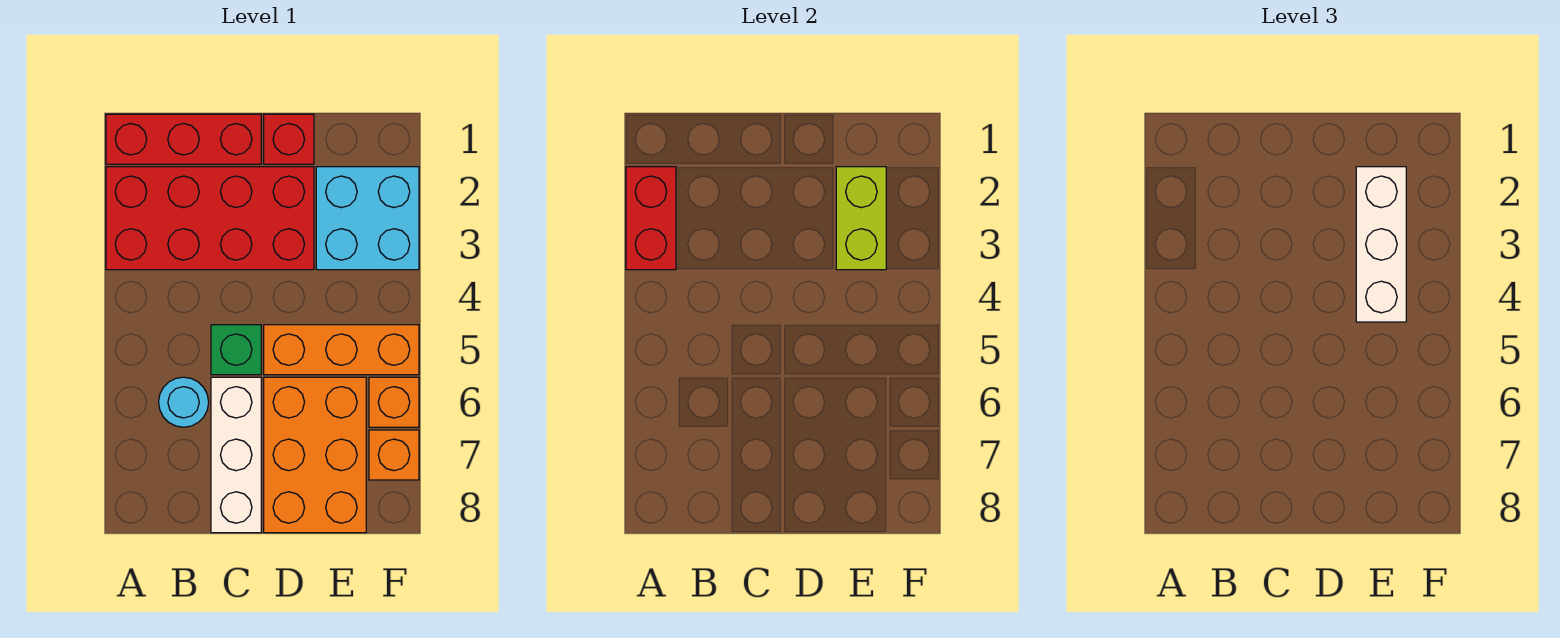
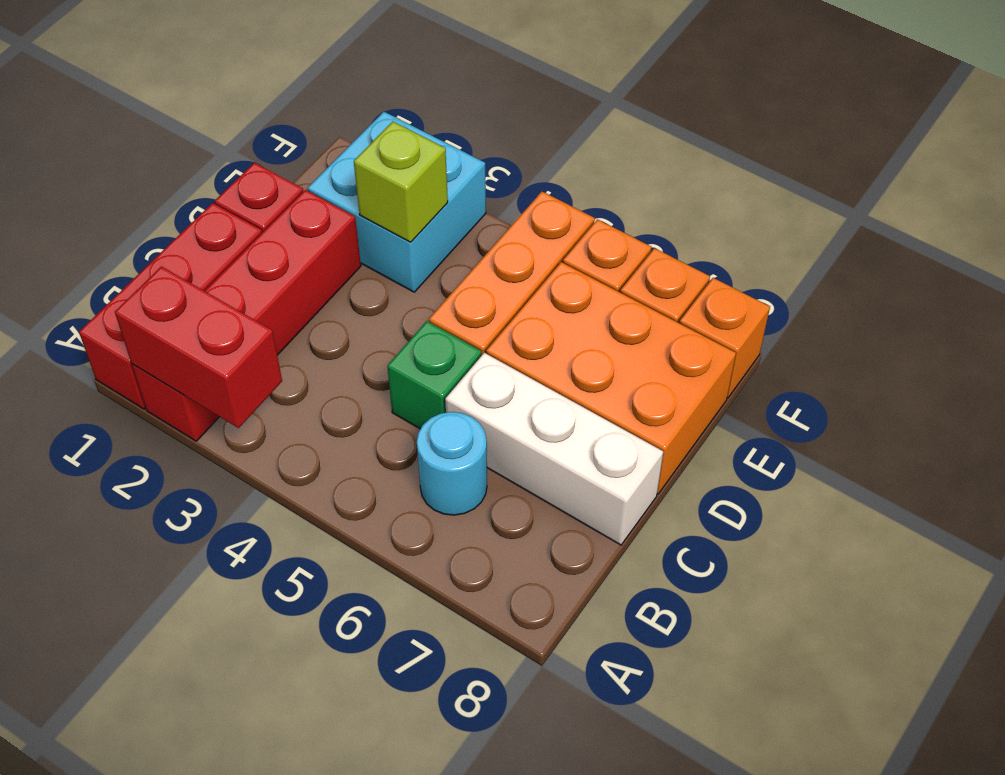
red 2x4 brick [106,167,314,270] -> red 1x4 brick [132,190,361,441]
lime 1x2 brick [836,167,886,270] -> lime 1x1 brick [354,122,448,242]
white 1x3 brick [1356,167,1406,322] -> none
none -> orange 1x1 brick [680,278,770,398]

